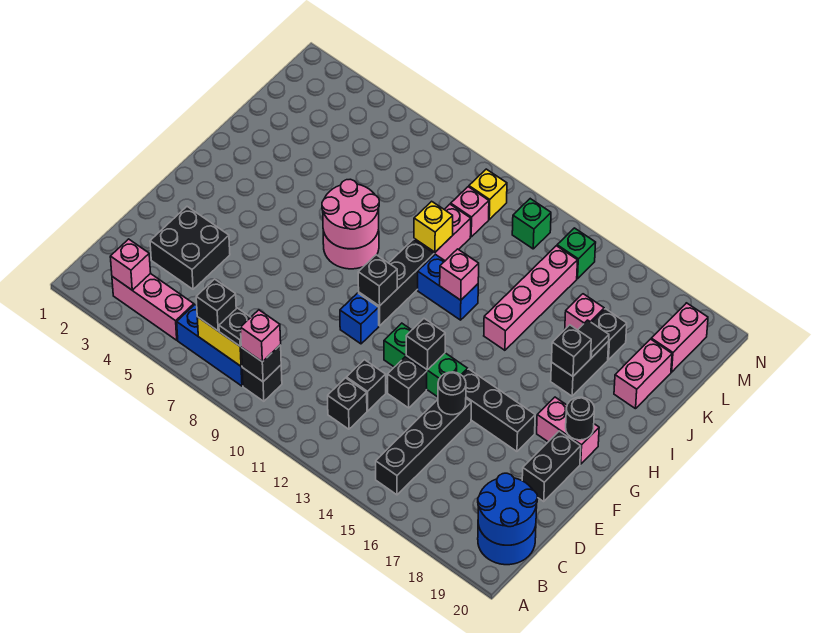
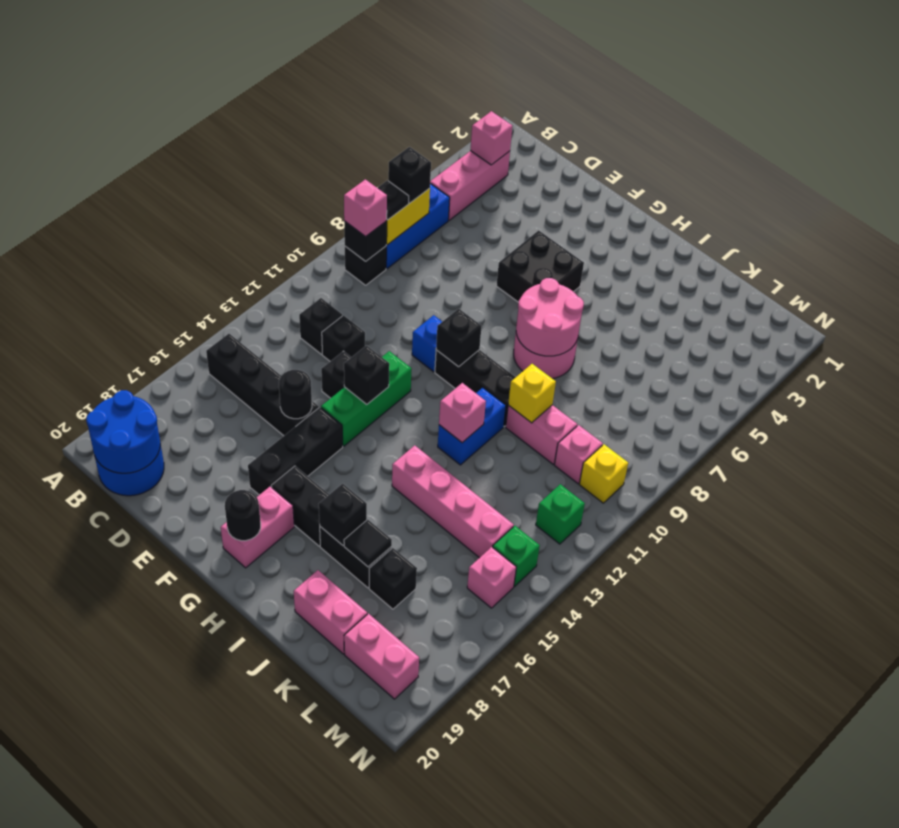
black 2x2 brick [150,207,230,289] -> black 2x2 brick moved to [496,230,584,302]
black 1x2 brick [522,431,581,501] -> black 1x2 brick moved to [271,466,329,546]
pink 1x1 brick [565,294,604,330] -> pink 1x1 brick moved to [467,547,516,608]

